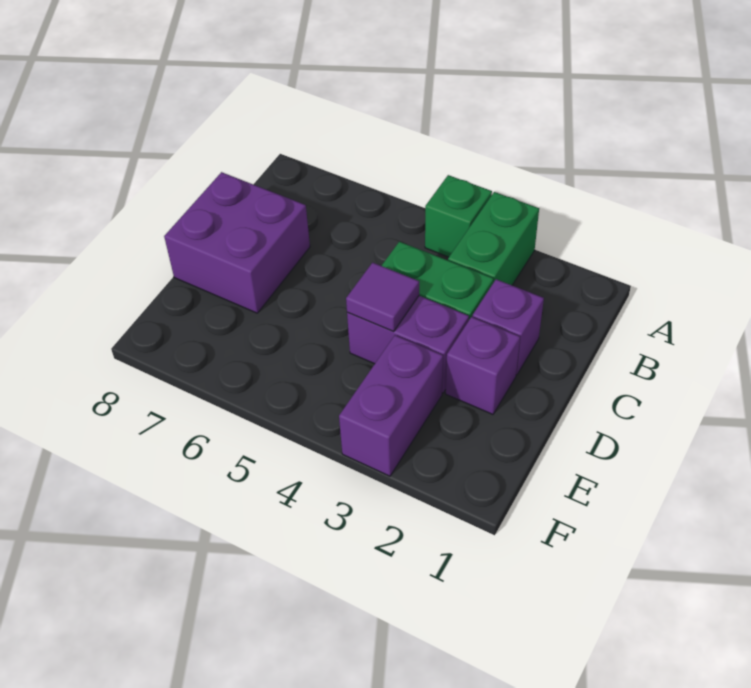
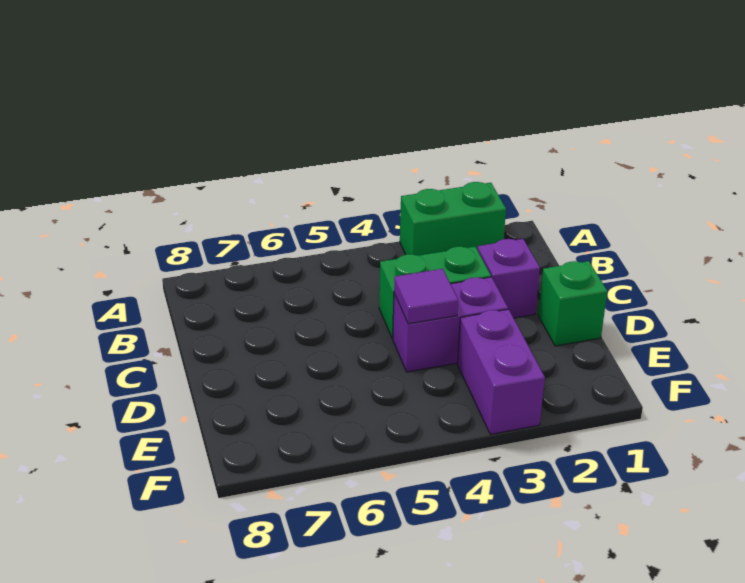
green 1x2 brick [448,192,539,285] -> green 1x2 brick turned to [400,182,506,255]
green 1x1 brick [425,175,492,257] -> green 1x1 brick moved to [538,261,607,346]
purple 2x2 brick [164,172,310,313] -> none
purple 1x1 brick [446,317,520,414] -> none

